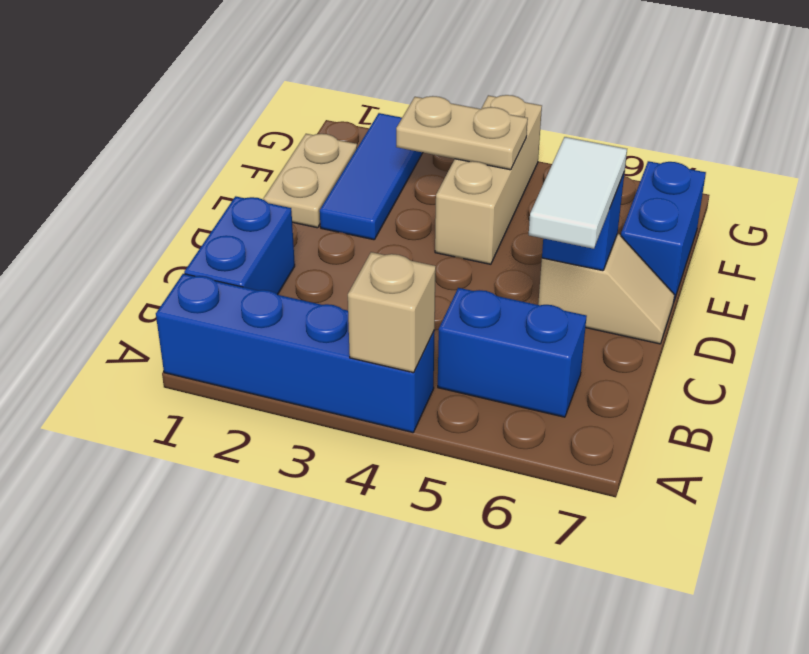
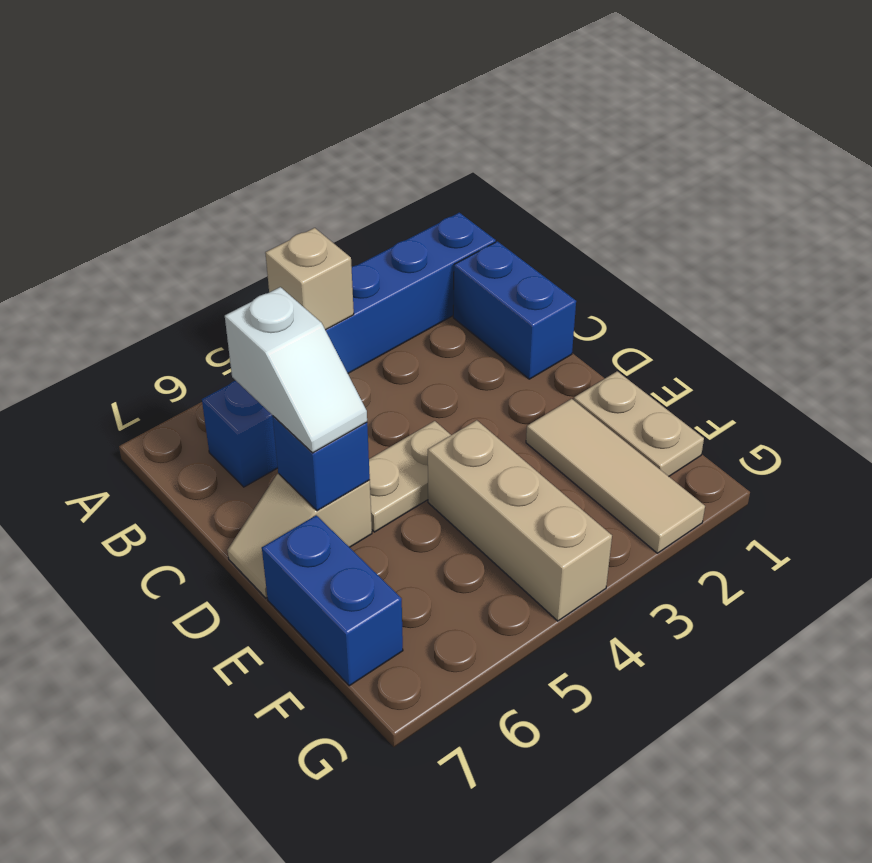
white 1x2 tile [529,137,627,249] -> white 1x2 slope [225,287,367,453]
blue 1x3 tile [320,113,423,240] -> tan 1x3 tile [526,399,705,553]
tan 1x2 plate [396,96,528,170] -> tan 1x2 plate moved to [369,421,451,532]

